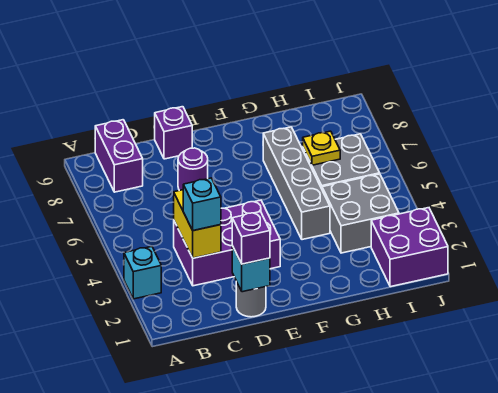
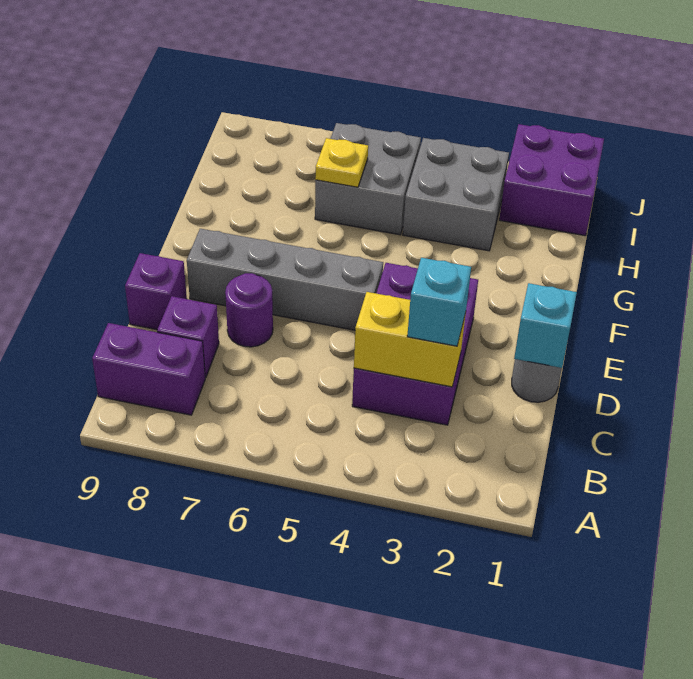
cyan 1x1 brick [124,247,161,299] -> none
purple 1x1 brick [232,212,270,264] -> purple 1x1 brick moved to [157,296,219,378]
grey 1x4 brick [263,127,330,240] -> grey 1x4 brick moved to [187,229,383,330]

